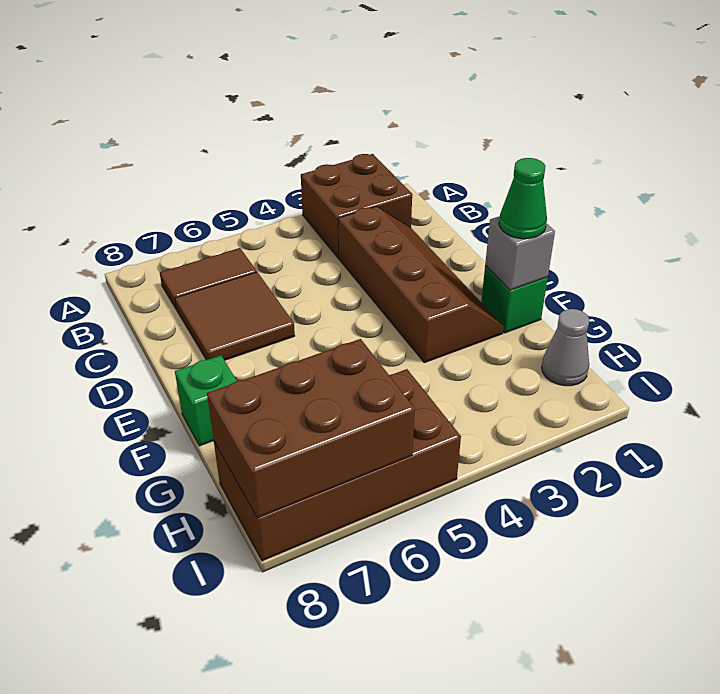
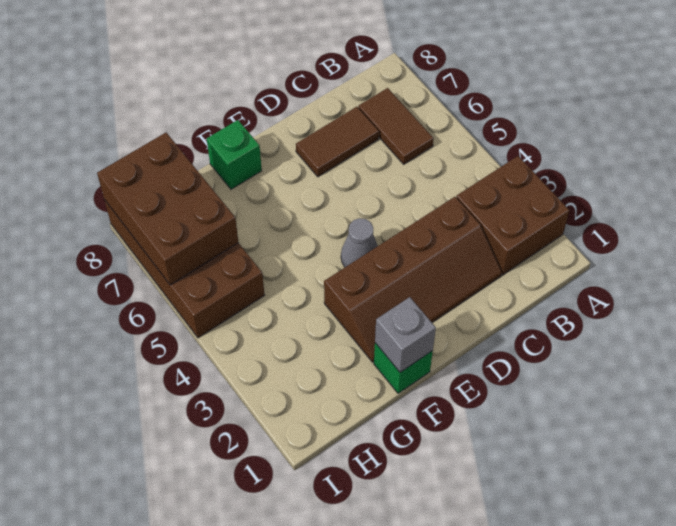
brown 2x2 tile [175,272,295,360] -> brown 1x2 tile [296,107,379,177]
green 1x1 cone [499,158,547,239] -> none
grey 1x1 cone [541,309,589,386] -> grey 1x1 cone moved to [341,218,378,267]

